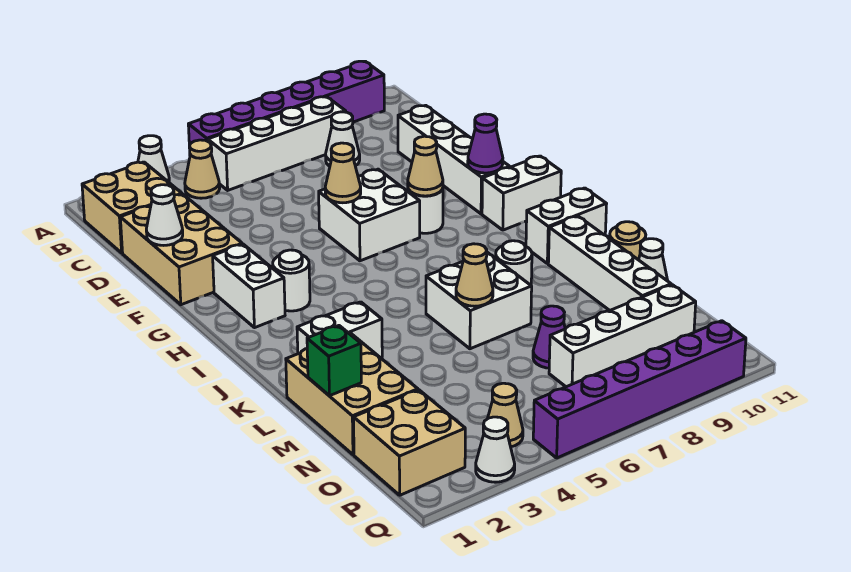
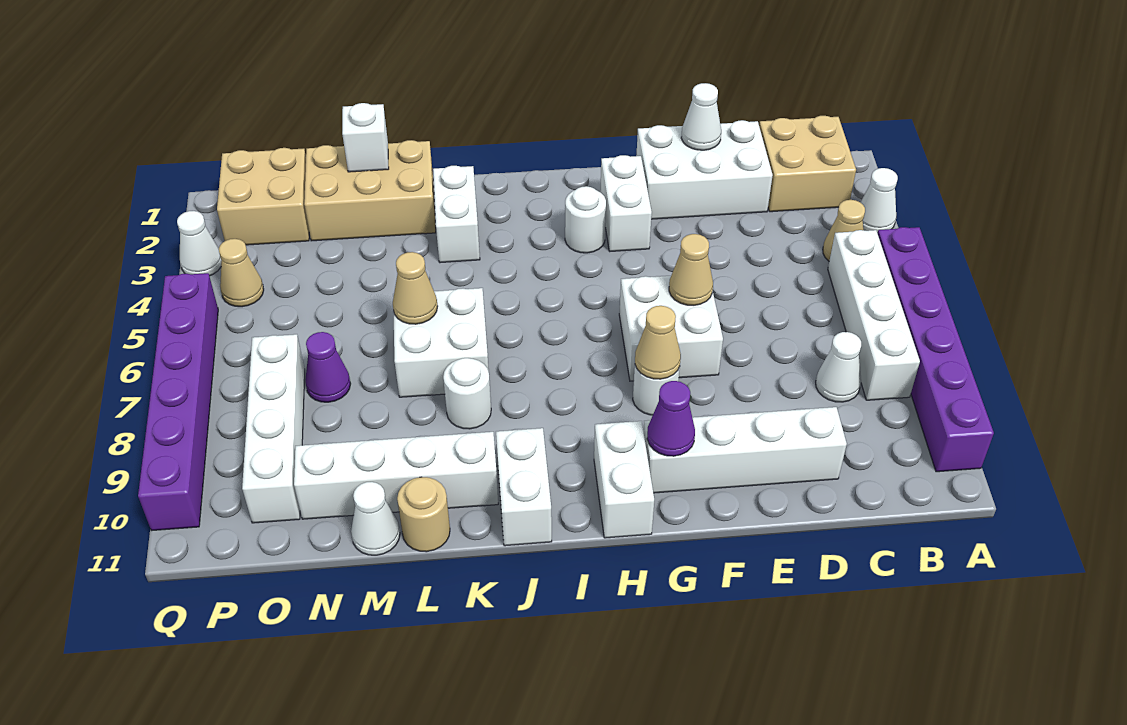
tan 2x3 brick [120,194,242,305] -> white 2x3 brick [636,120,773,219]
white 1x2 brick [213,244,285,328] -> white 1x2 brick turned to [600,155,652,251]
green 1x1 brick [307,326,361,396] -> white 1x1 brick [342,103,389,172]

